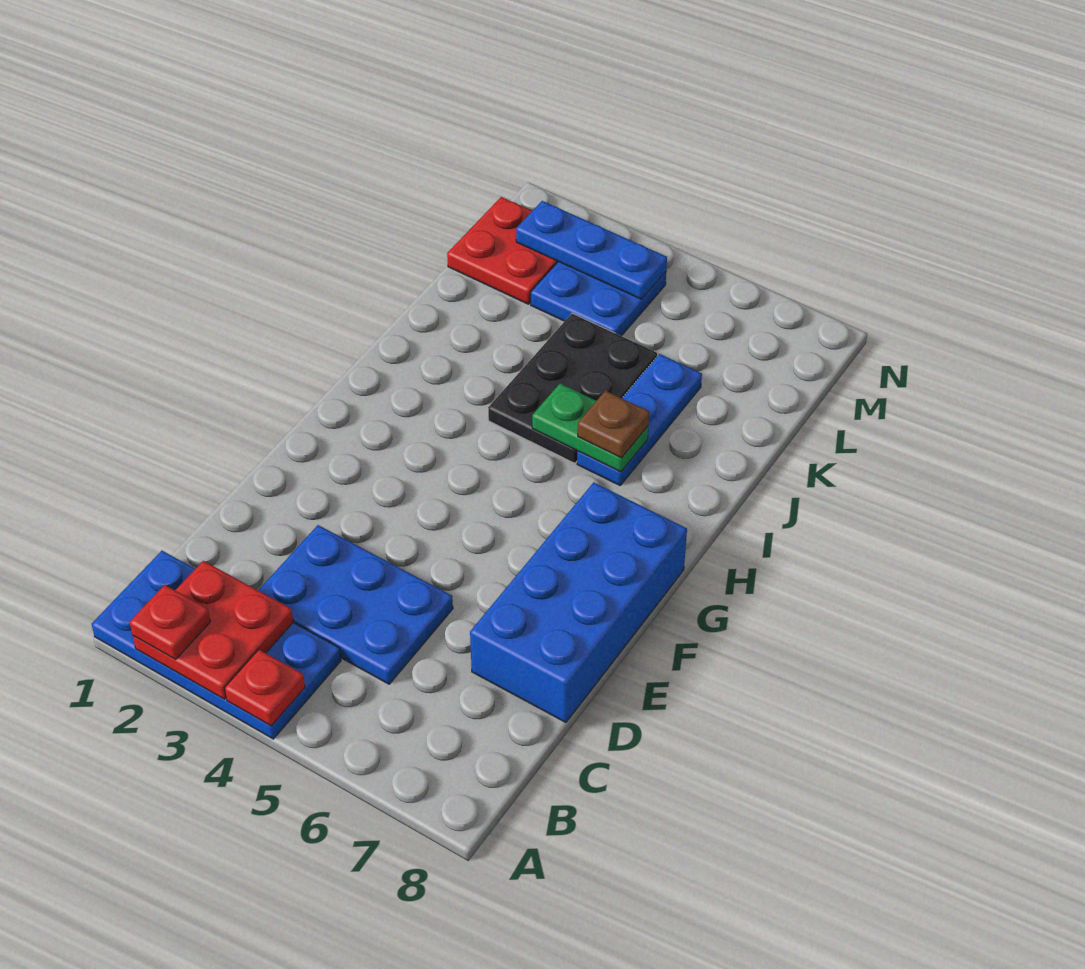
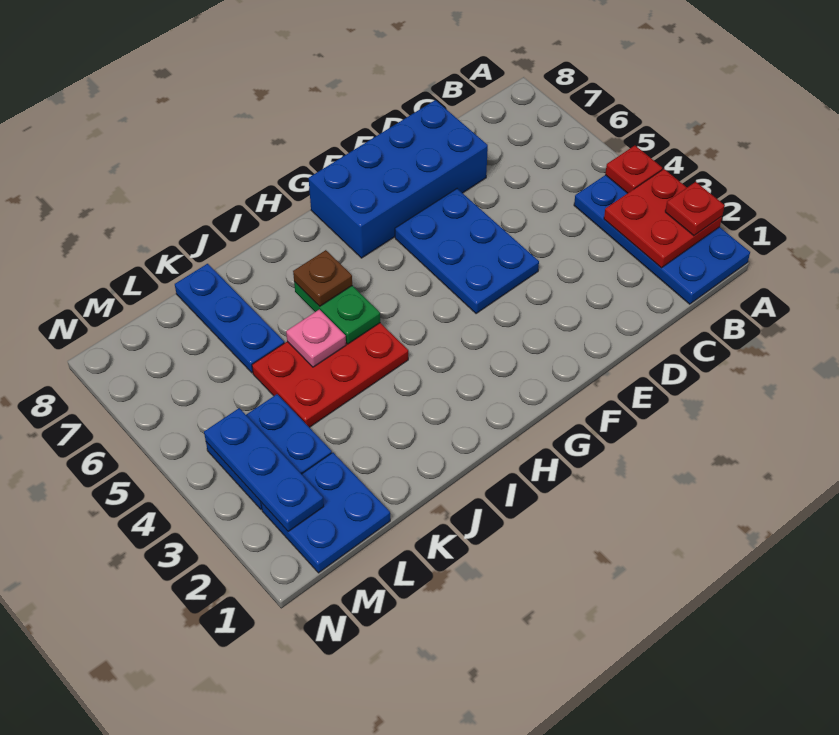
blue 2x3 plate [258,525,453,684] -> blue 2x3 plate moved to [395,189,539,314]
black 2x3 plate [488,313,657,463] -> red 2x3 plate [252,323,408,427]
blue 1x3 plate [577,354,702,485] -> blue 1x3 plate turned to [175,264,284,373]
none -> pink 1x1 plate [286,309,346,367]
red 2x2 plate [447,197,558,304] -> blue 2x2 plate [261,453,390,573]

